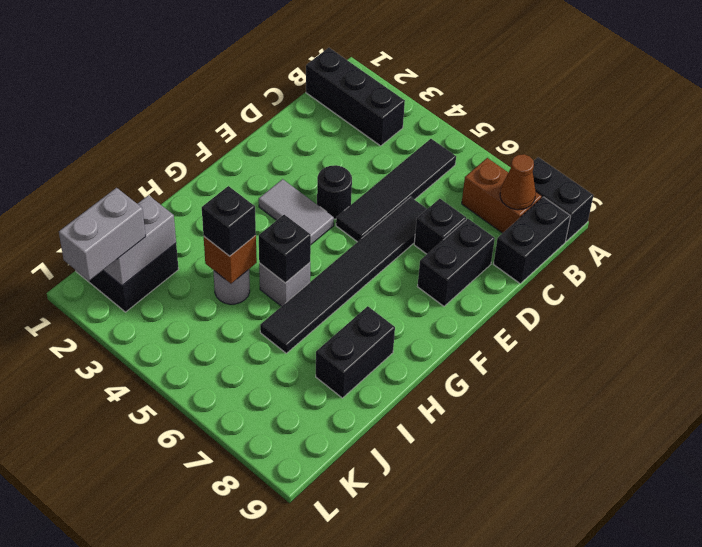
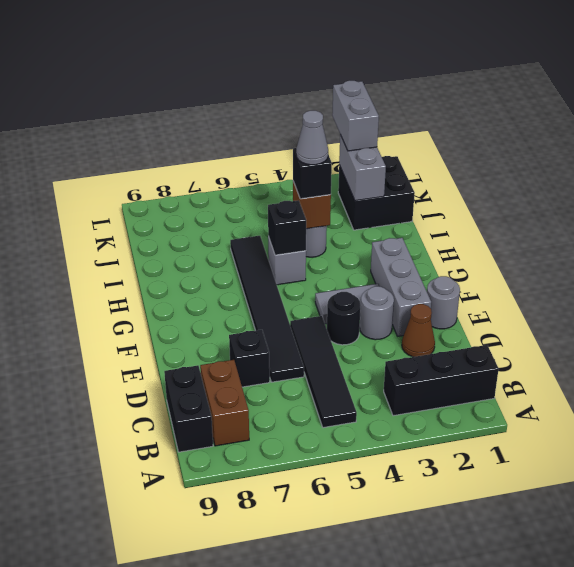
black 1x2 brick [533,157,593,241] -> none
brown 1x2 brick [462,158,542,233] -> brown 1x2 brick turned to [200,360,249,446]
brown 1x1 cone [500,154,536,210] -> brown 1x1 cone moved to [402,304,435,357]
black 1x2 brick [417,219,495,306] -> none
none -> grey 1x1 round brick [427,276,460,329]
none -> grey 1x3 brick [371,238,431,336]
none -> grey 1x1 round brick [360,286,394,340]
black 1x2 brick [316,306,395,398] -> none
none -> grey 1x1 cone [296,111,328,165]

